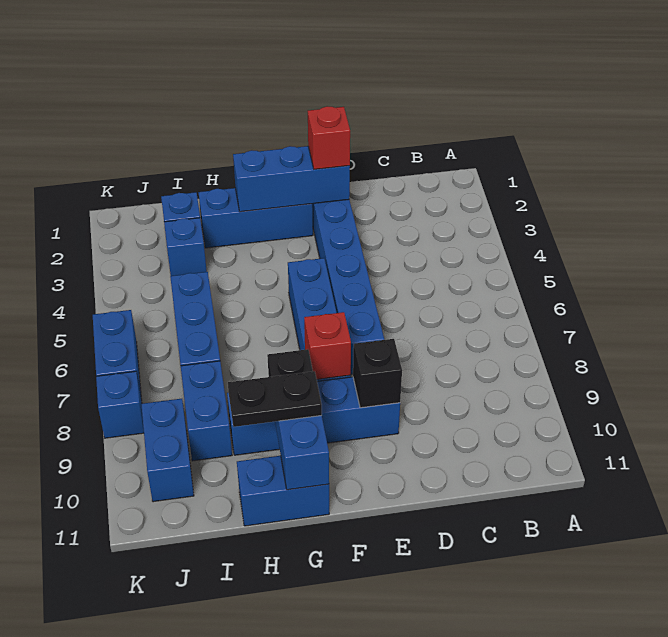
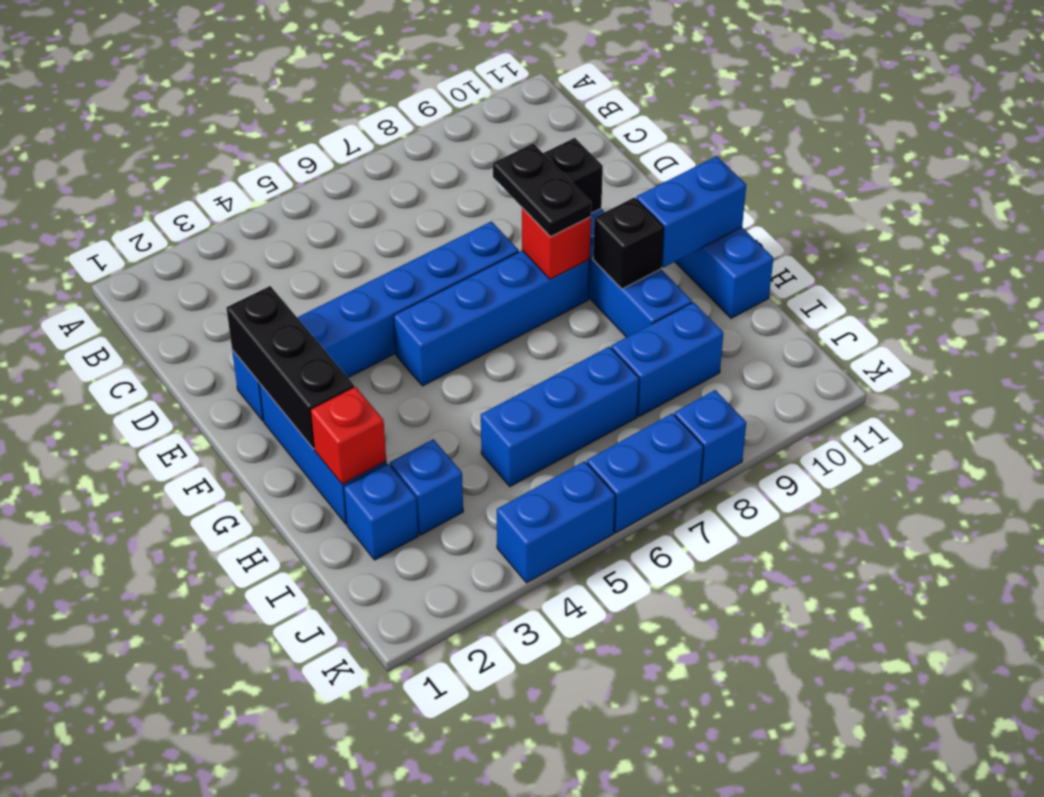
blue 1x3 brick [233,146,350,212] -> black 1x3 brick [226,286,354,449]
red 1x1 brick [308,106,350,169] -> red 1x1 brick moved to [311,387,386,484]
black 1x2 plate [228,371,322,427] -> black 1x2 plate moved to [493,144,591,237]
blue 1x2 brick [141,399,194,502] -> blue 1x2 brick moved to [497,461,615,583]

